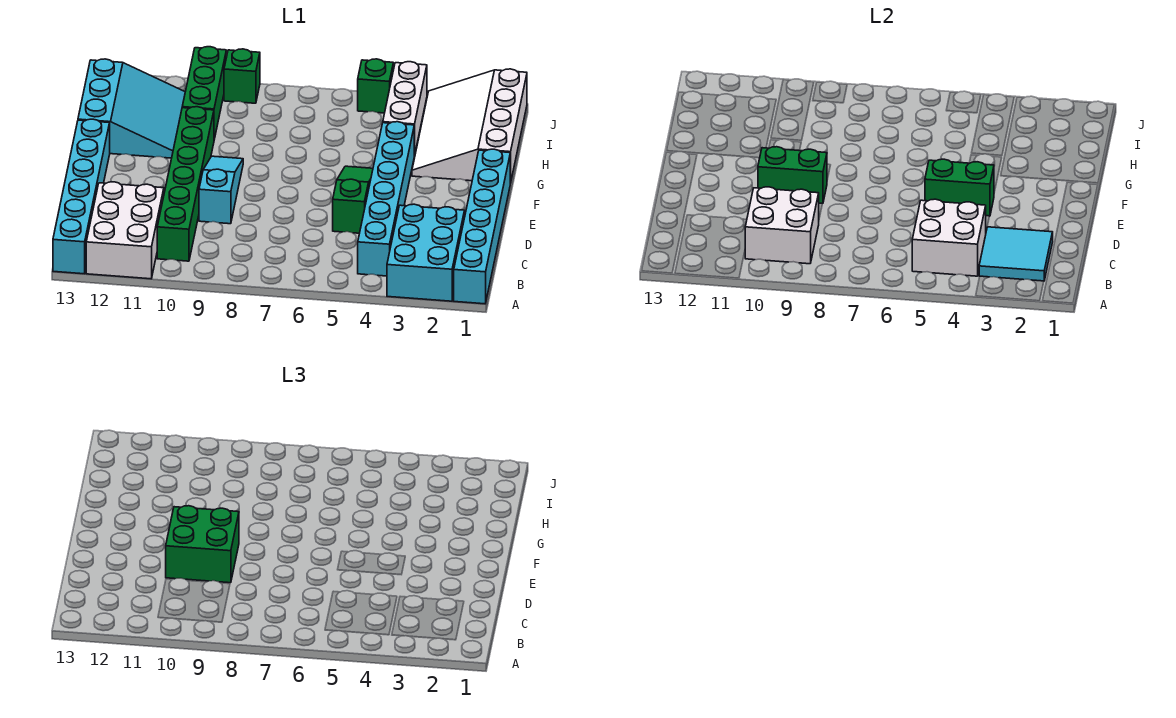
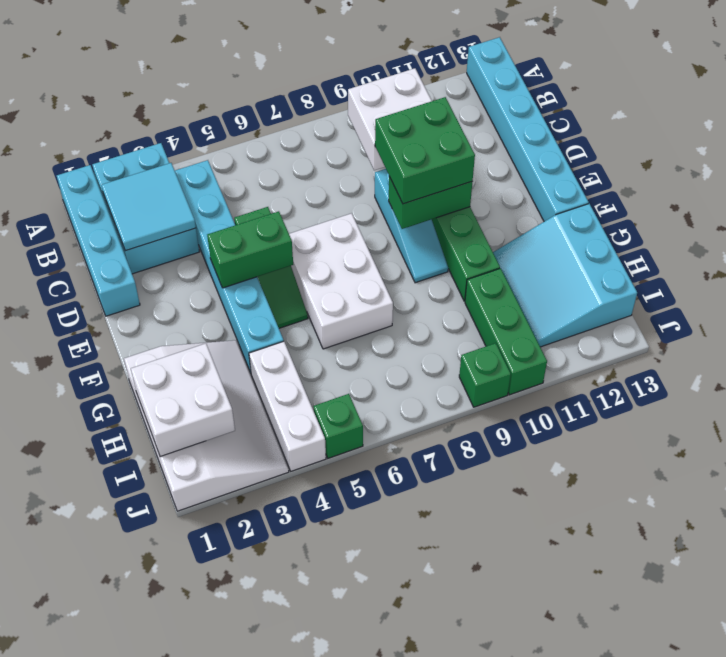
cyan 1x6 brick [454,149,510,304] -> cyan 1x4 brick [57,165,140,316]
white 2x3 brick [86,182,164,279] -> white 2x3 brick moved to [289,213,393,349]
white 2x2 brick [912,199,986,276] -> white 2x2 brick moved to [131,343,235,457]

